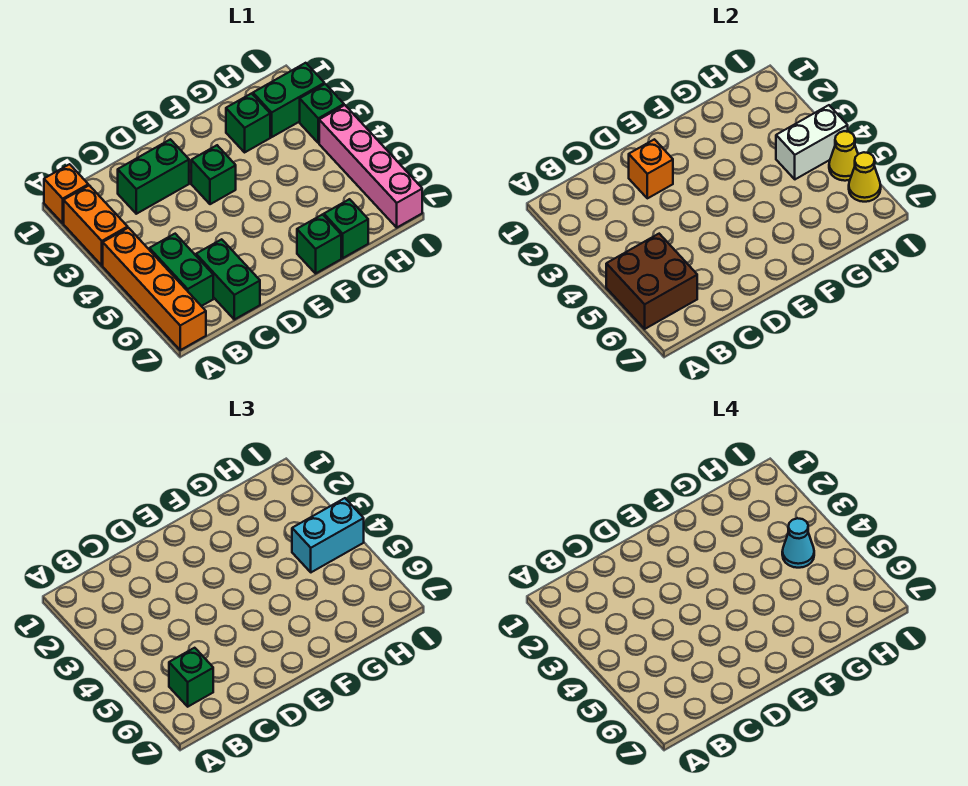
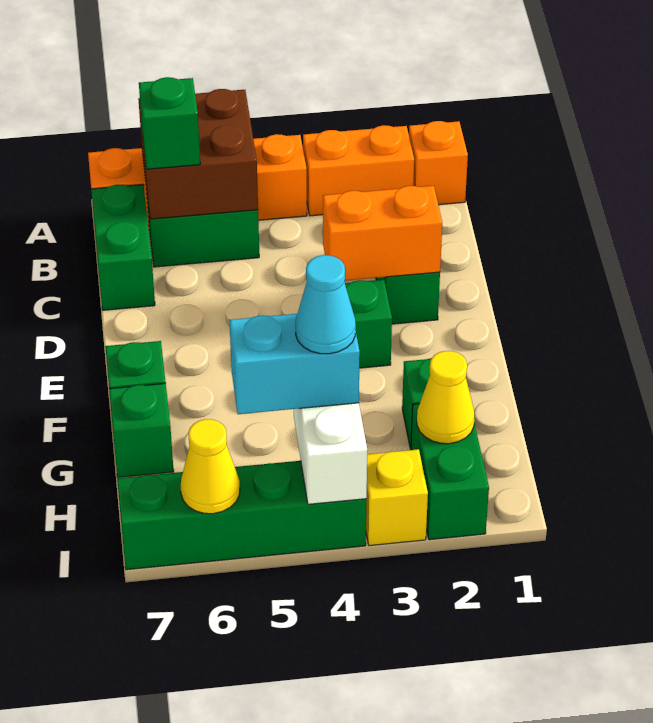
green 1x2 brick [196,239,260,320] -> green 1x2 brick turned to [91,184,155,310]
orange 1x1 brick [629,139,673,198] -> orange 1x2 brick [323,186,442,281]
cyan 1x2 brick [292,498,364,572] -> cyan 1x2 brick turned to [230,314,360,414]
green 1x1 brick [300,84,344,143] -> yellow 1x1 brick [366,449,428,546]
pink 1x4 brick [319,105,422,227] -> green 1x4 brick [117,461,367,570]
yellow 1x1 cone [829,131,858,181] -> yellow 1x1 cone moved to [417,351,474,444]

